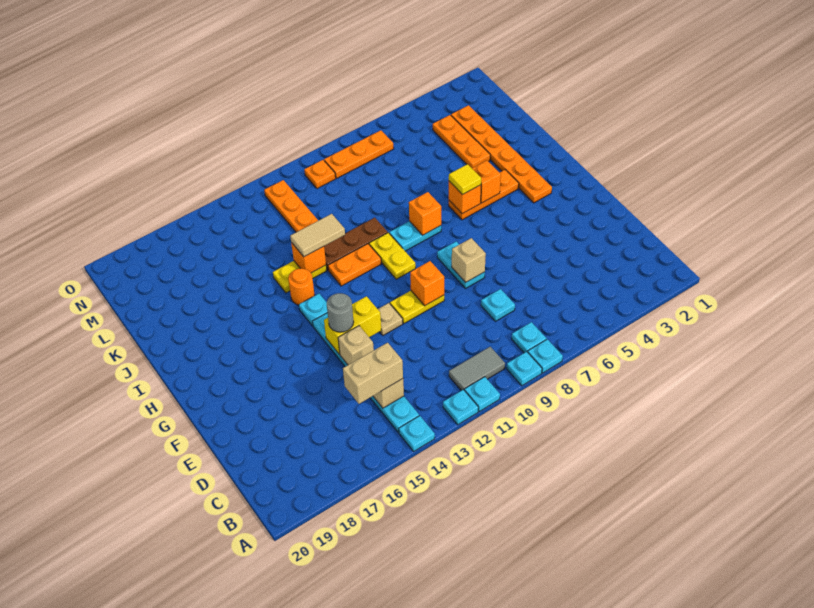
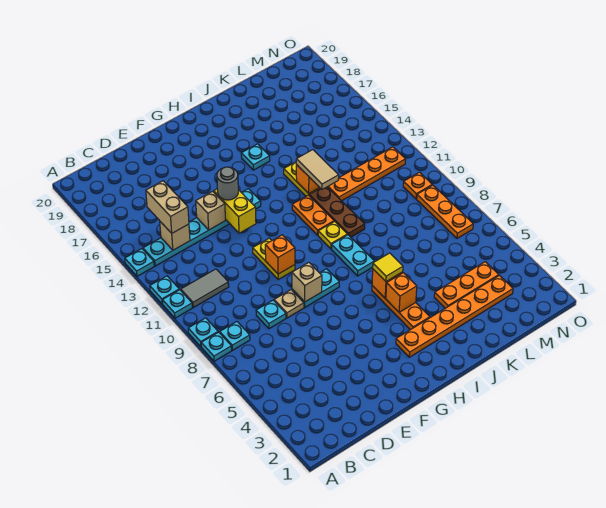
grey 1x2 tile [449,347,505,391] -> grey 1x2 tile turned to [181,269,229,307]
tan 1x1 plate [378,303,403,335] -> tan 1x1 plate moved to [274,290,304,318]
yellow 1x2 plate [369,233,416,279] -> yellow 1x1 plate [318,221,347,249]
cyan 1x1 plate [299,294,328,326] -> cyan 1x1 plate moved to [241,144,270,170]
orange 1x1 brick [409,192,441,235] -> none
orange 1x1 round brick [288,268,315,305] -> none

